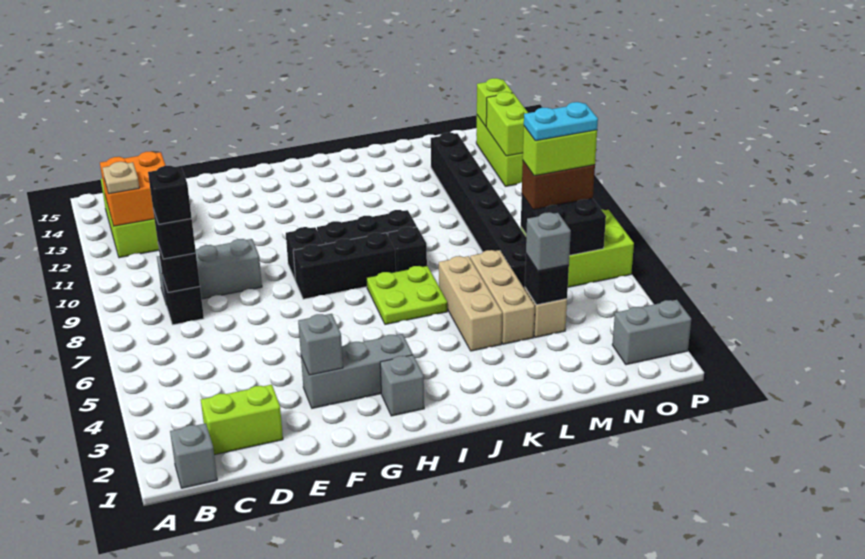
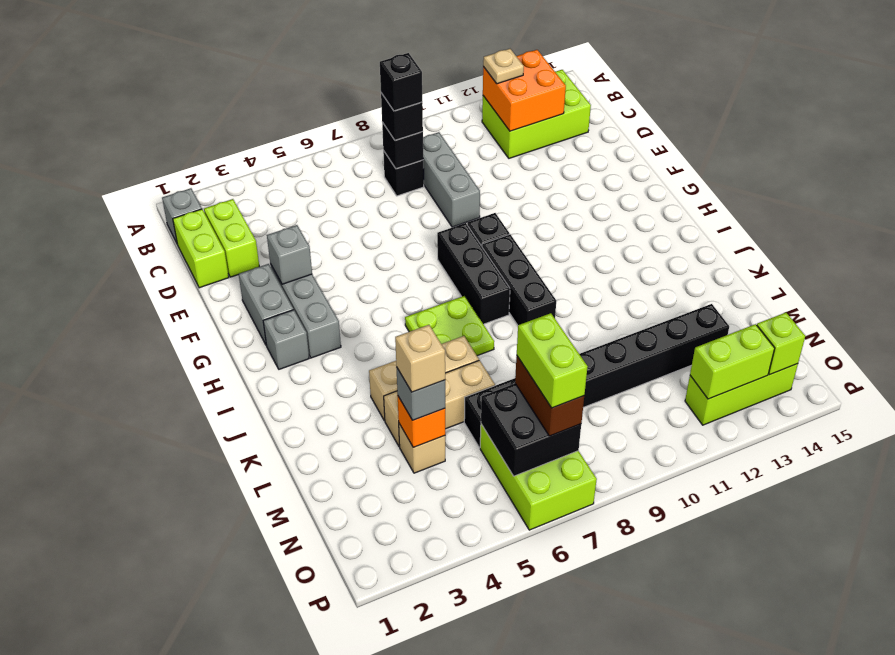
none -> lime 1x2 brick [173,209,229,288]
black 1x1 brick [388,227,427,272] -> none
black 1x1 brick [525,254,569,305] -> orange 1x1 brick [398,397,445,447]
none -> tan 1x1 brick [395,325,445,392]
cyan 1x2 plate [524,102,598,141] -> none
grey 1x2 brick [612,300,691,365] -> grey 1x2 brick moved to [239,264,293,346]

